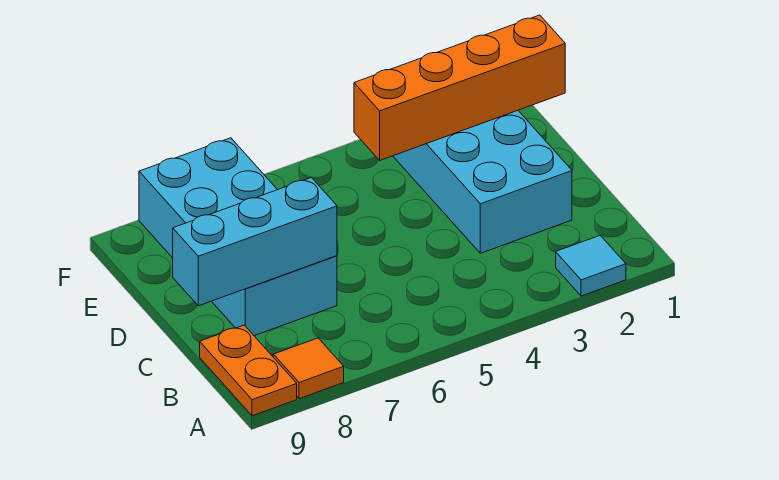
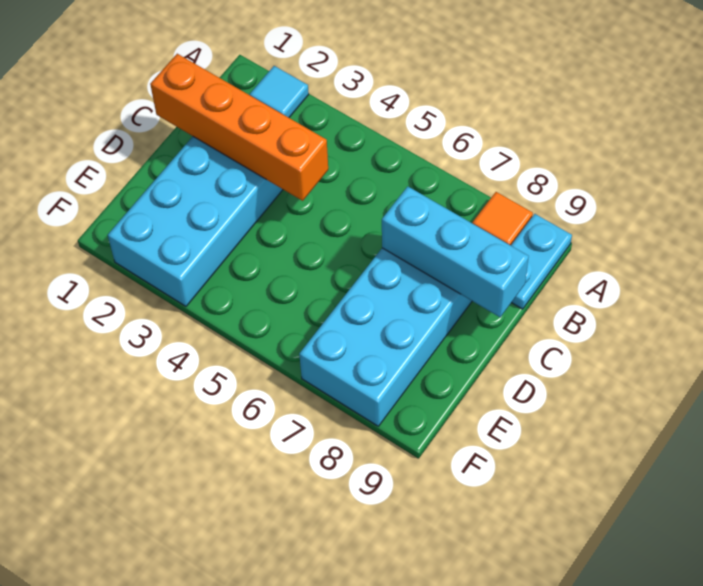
orange 1x2 plate [200,325,297,416] -> cyan 1x2 plate [511,214,572,309]
orange 1x4 brick [354,15,565,160] -> orange 1x4 brick moved to [150,54,328,201]

